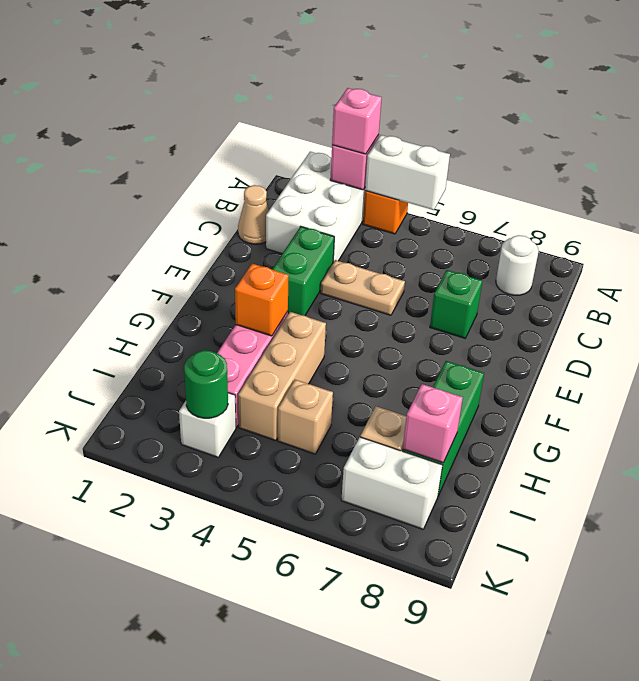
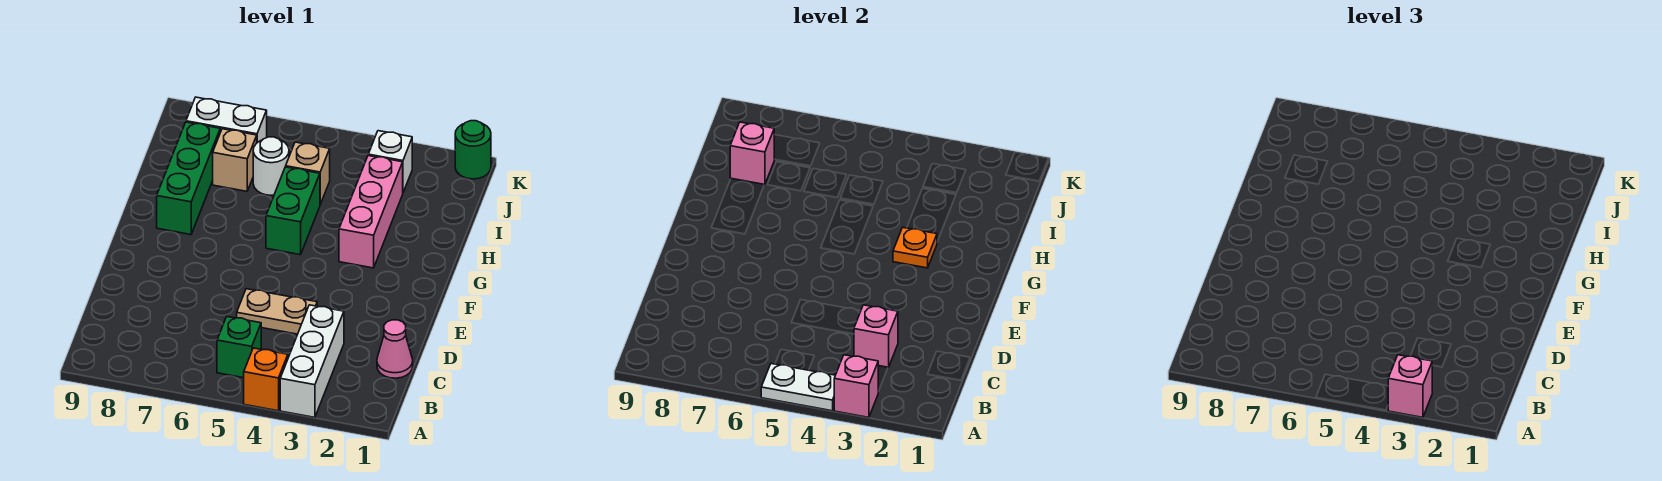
white 2x3 brick [266,152,365,262] -> white 1x3 brick [280,305,344,417]
white 1x2 brick [365,135,450,210] -> white 1x2 plate [761,364,835,411]
white 1x1 round brick [496,235,539,295] -> white 1x1 round brick moved to [253,137,289,195]
tan 1x1 cone [238,185,269,244] -> pink 1x1 cone [377,320,413,378]
none -> pink 1x1 brick [854,305,898,367]
green 1x2 brick [272,226,334,316] -> green 1x2 brick moved to [266,167,320,255]
green 1x1 brick [430,270,482,338] -> green 1x1 brick moved to [217,317,261,378]
orange 1x1 brick [235,264,289,336] -> orange 1x1 plate [893,227,937,268]
tan 1x3 brick [238,312,326,441] -> none
green 1x1 round brick [184,350,228,418] -> green 1x1 round brick moved to [455,121,491,179]

